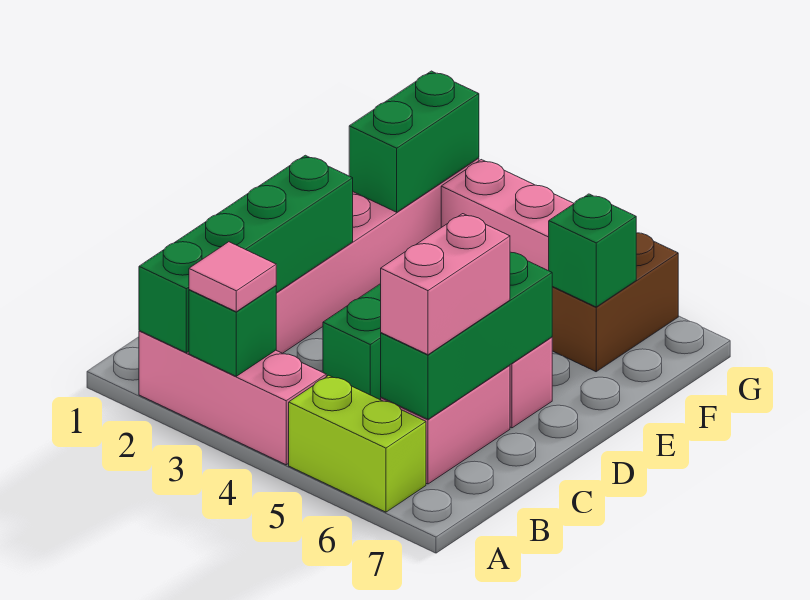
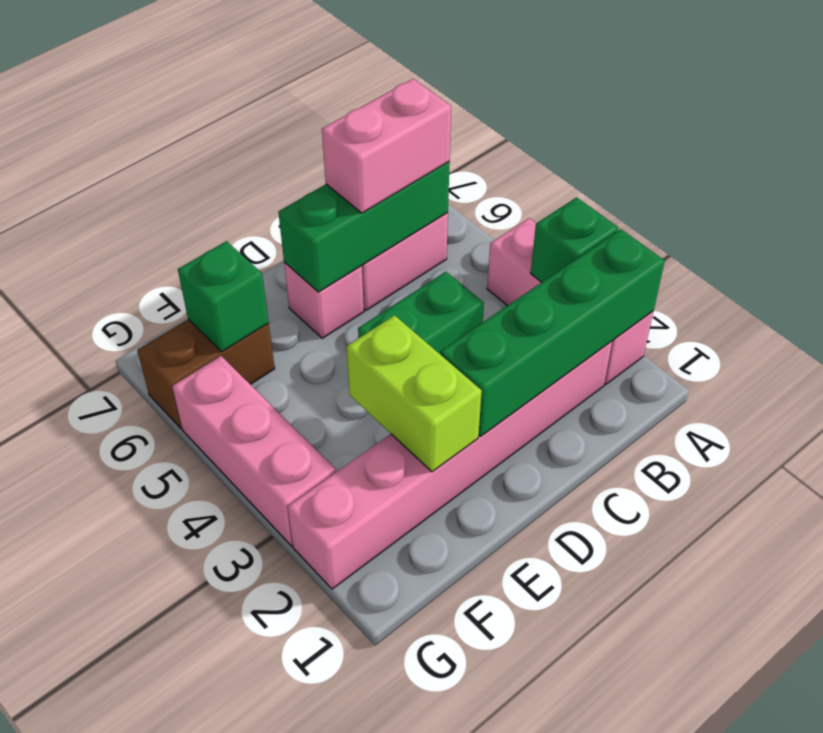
pink 1x1 tile [189,242,276,312] -> none
lime 1x2 brick [289,375,426,512] -> lime 1x2 brick moved to [347,315,482,472]
green 1x2 brick [349,71,479,212] -> none

